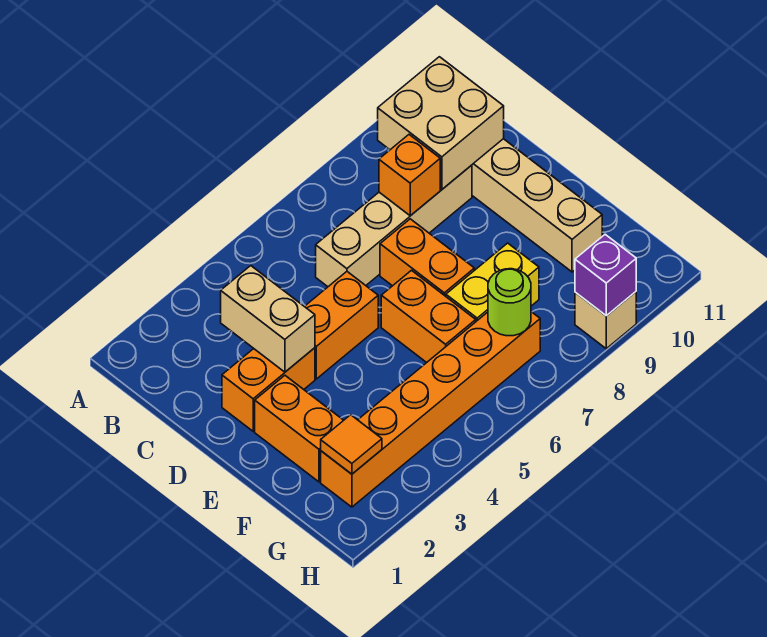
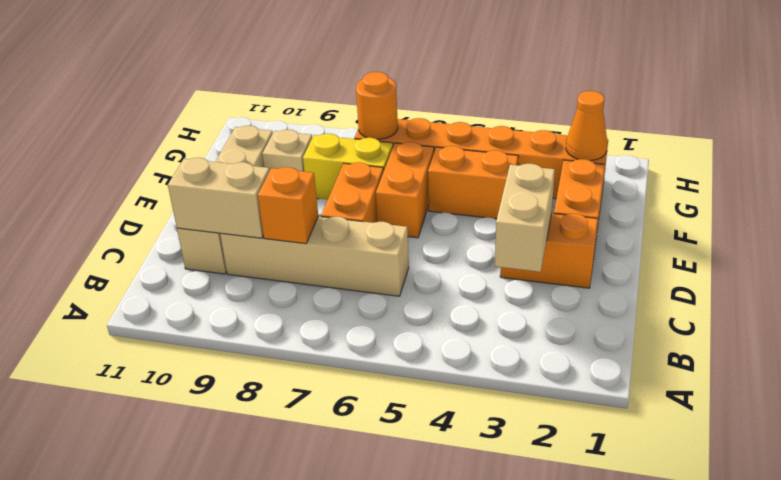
tan 2x2 brick [378,57,504,189] -> tan 1x2 brick [168,158,270,238]
orange 1x2 brick [304,272,378,379] -> orange 1x2 brick moved to [428,146,518,219]
orange 1x1 tile [321,415,382,474] -> orange 1x1 cone [566,91,608,161]
lime 1x1 round brick [488,269,531,336] -> orange 1x1 round brick [356,72,398,139]
tan 1x1 brick [575,292,636,349] -> tan 1x1 brick moved to [262,130,312,172]
purple 1x1 brick [575,234,636,316] -> none

